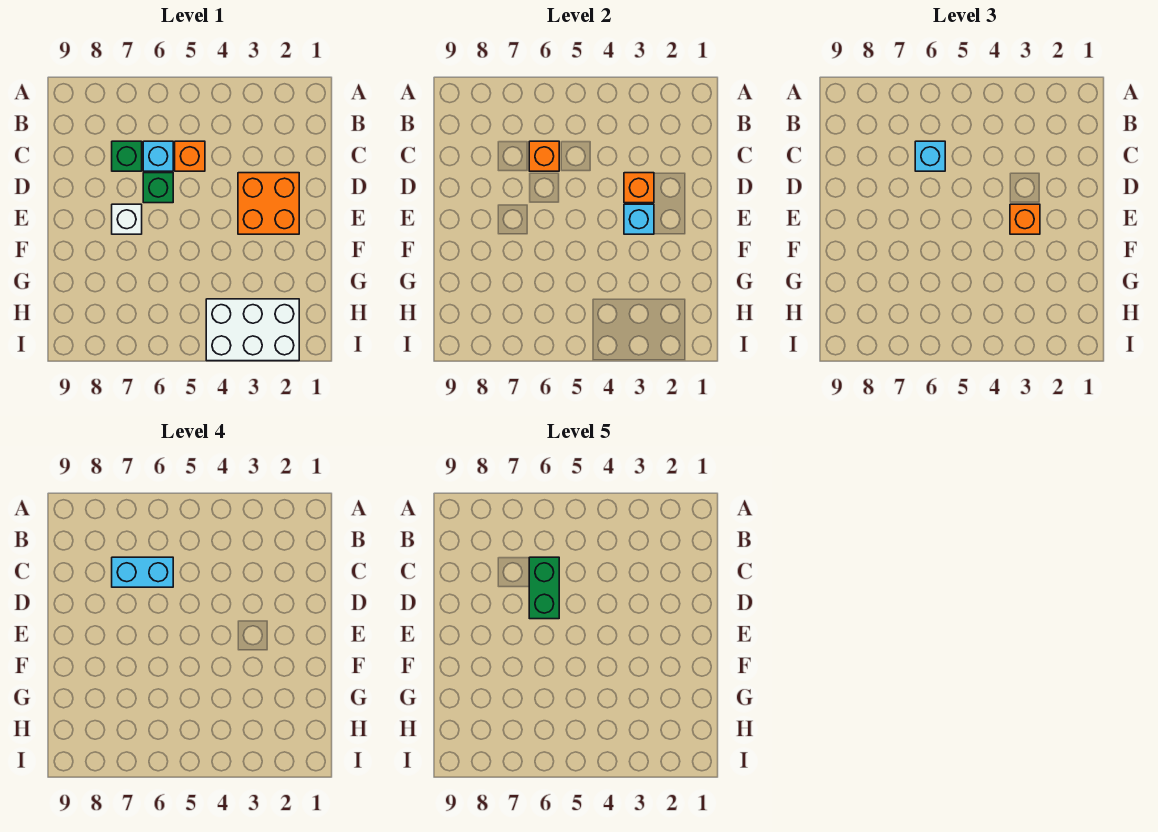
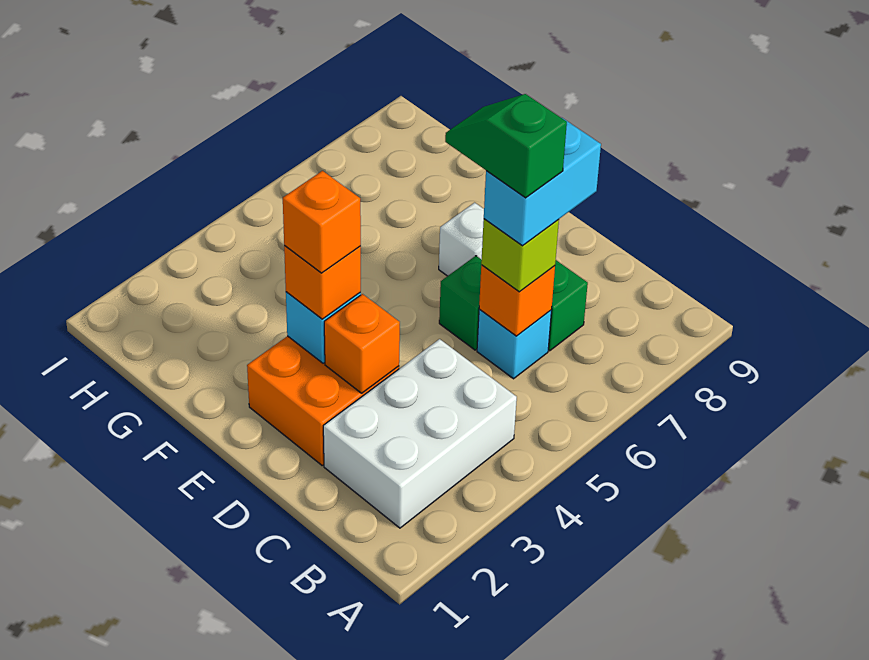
orange 1x1 brick [175,141,205,171] -> orange 1x1 brick moved to [283,171,361,273]
cyan 1x1 brick [915,141,945,171] -> lime 1x1 brick [481,219,559,292]
green 1x2 brick [529,557,559,619] -> green 1x2 slope [445,94,567,198]
white 2x3 brick [206,299,299,361] -> white 2x3 brick moved to [323,339,517,528]

